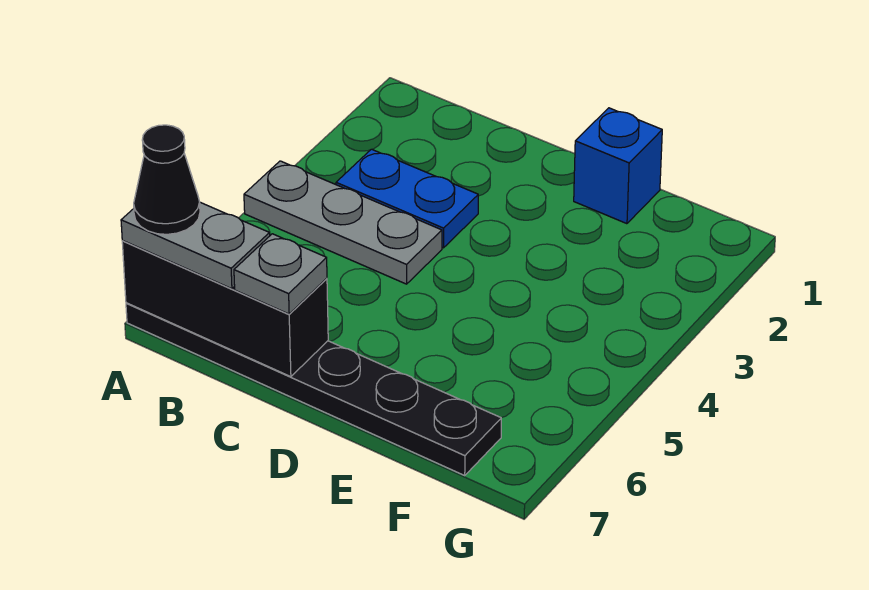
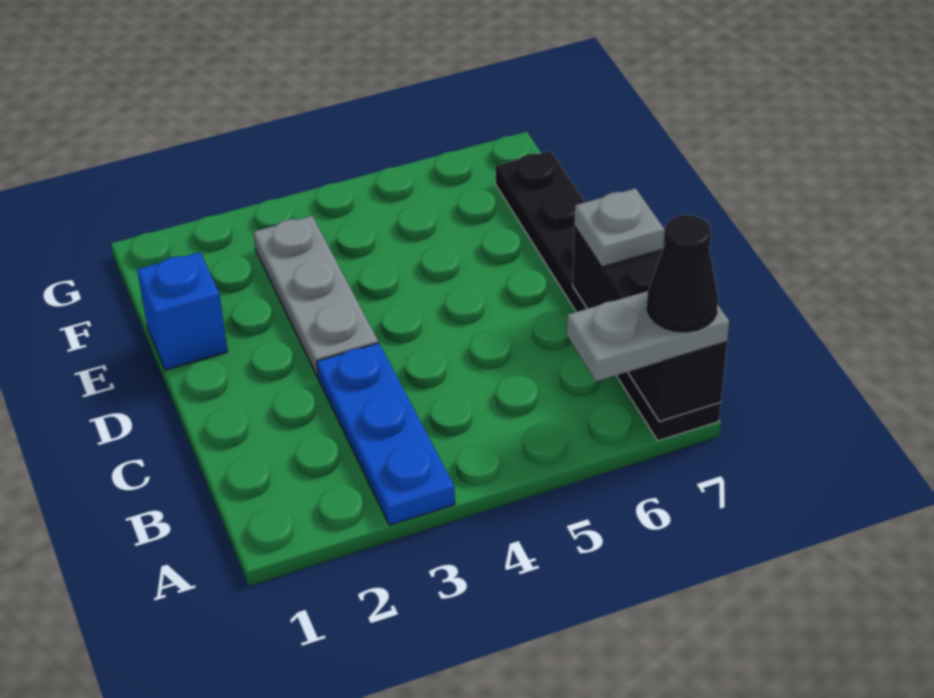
grey 1x3 plate [244,161,442,284] -> grey 1x3 plate moved to [254,216,378,377]
grey 1x2 plate [121,202,270,289] -> grey 1x2 plate turned to [567,291,729,381]
blue 1x2 plate [336,149,478,248] -> blue 1x3 plate [317,343,455,525]

